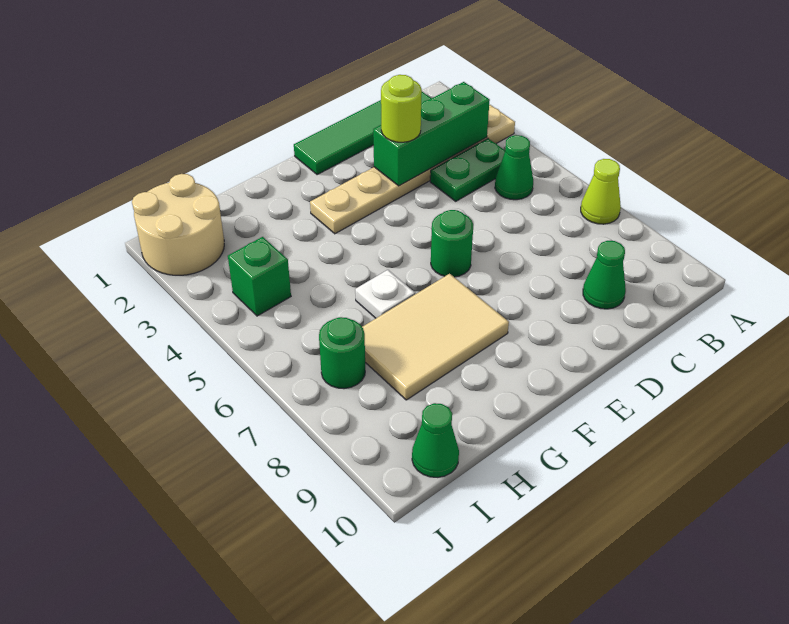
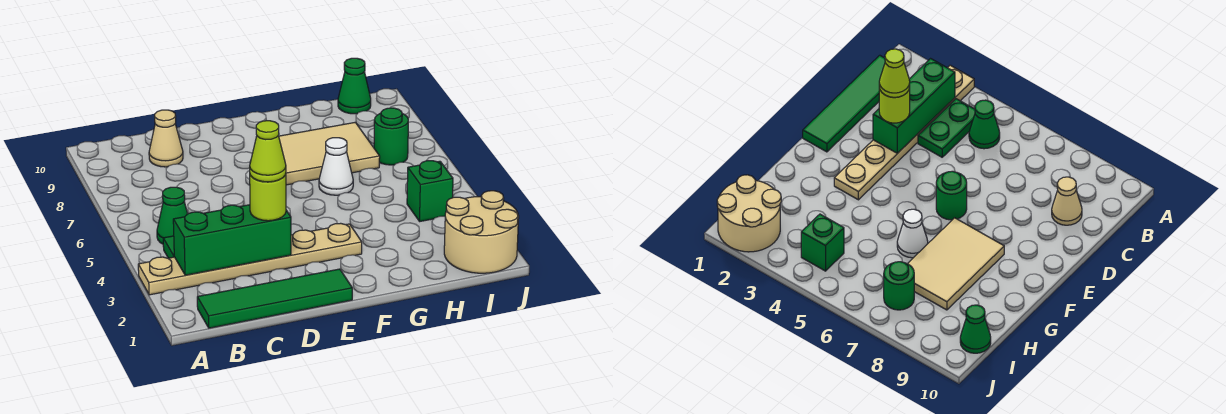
lime 1x1 cone [581,159,621,224] -> lime 1x1 cone moved to [250,121,286,182]
green 1x1 cone [583,241,626,309] -> tan 1x1 cone [149,110,183,167]
white 1x1 plate [355,270,415,318] -> white 1x1 cone [319,138,353,195]

